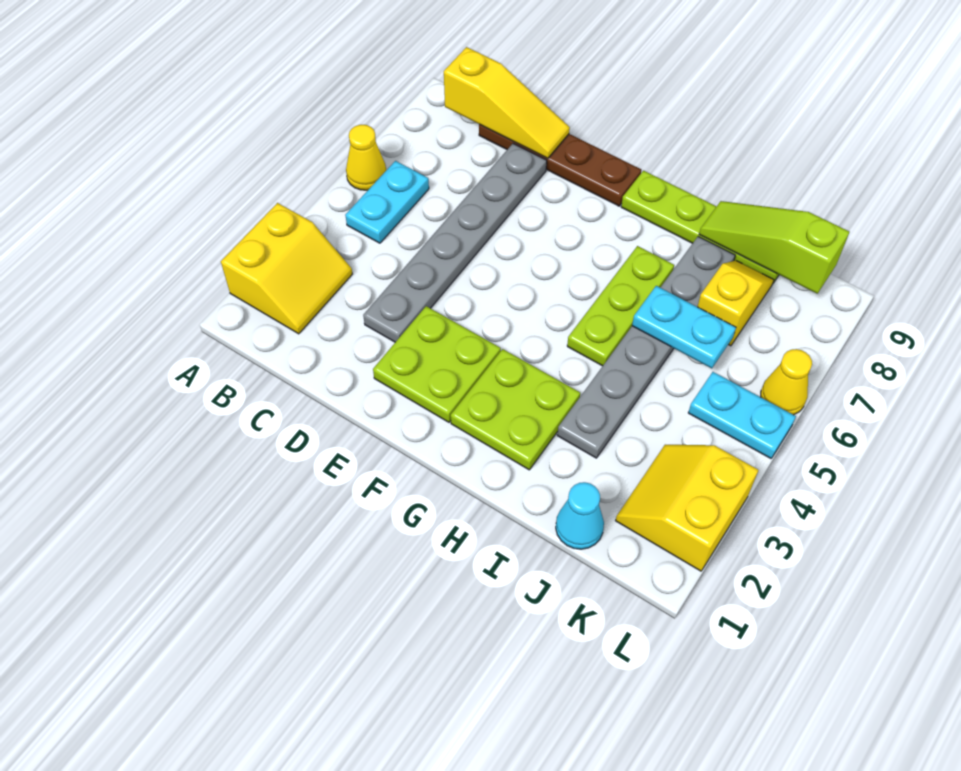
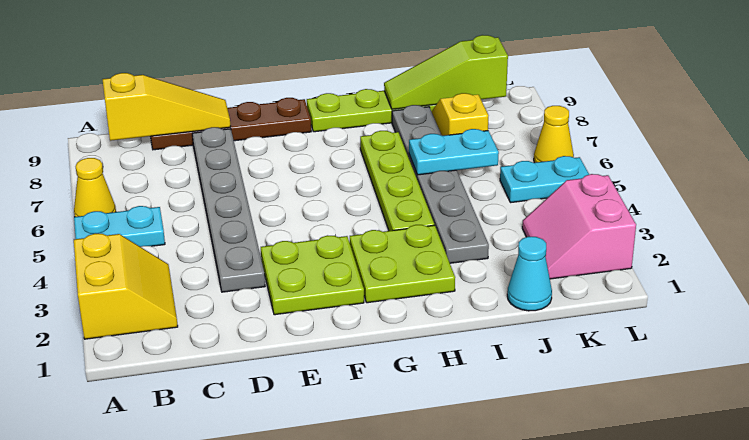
cyan 1x2 plate [345,161,429,243] -> cyan 1x2 plate turned to [74,206,165,247]
lime 1x3 plate [567,246,674,366] -> lime 1x4 plate [360,131,434,231]
yellow 2x2 slope [616,445,759,571] -> pink 2x2 slope [522,174,636,279]

